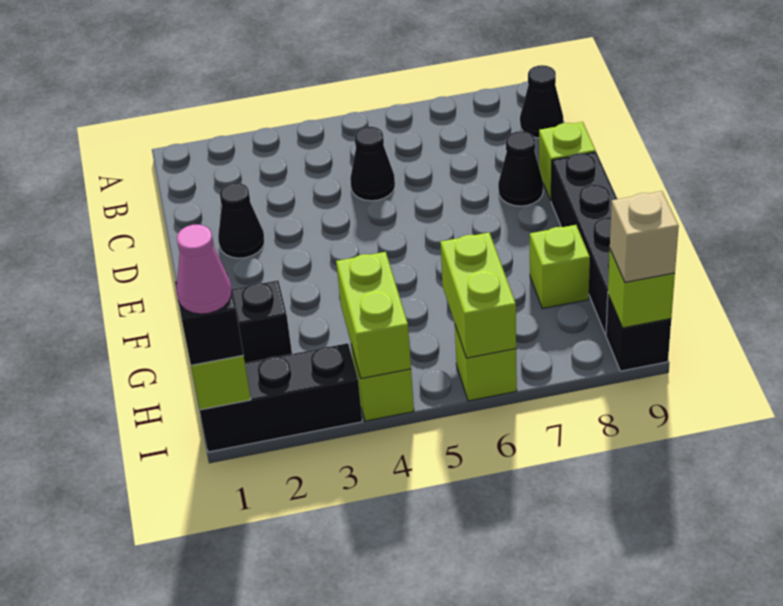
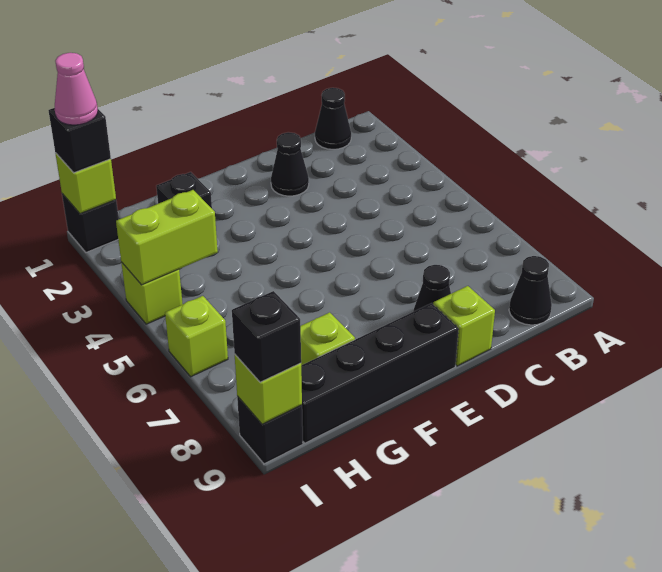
black 1x1 cone [350,127,395,201] -> black 1x1 cone moved to [315,88,351,149]
lime 1x2 brick [440,233,516,358] -> none
black 1x3 brick [200,343,362,452] -> black 1x1 brick [62,194,119,252]
tan 1x1 brick [610,191,679,282] -> black 1x1 brick [232,291,301,382]

